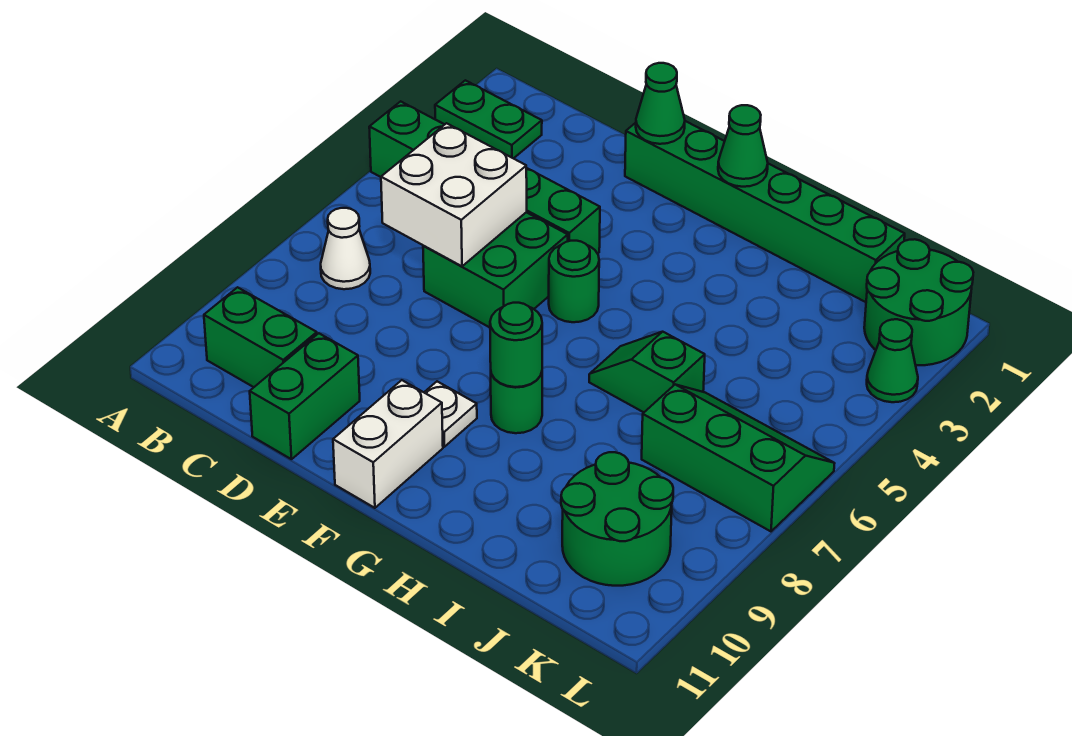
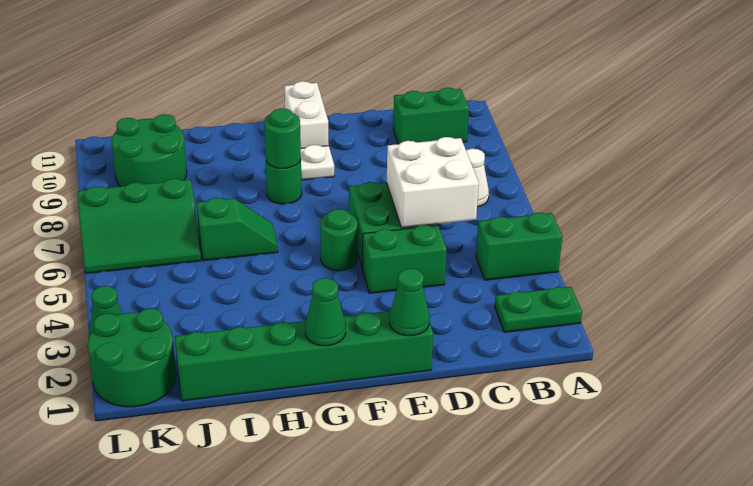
green 1x2 brick [250,333,360,459] -> none

